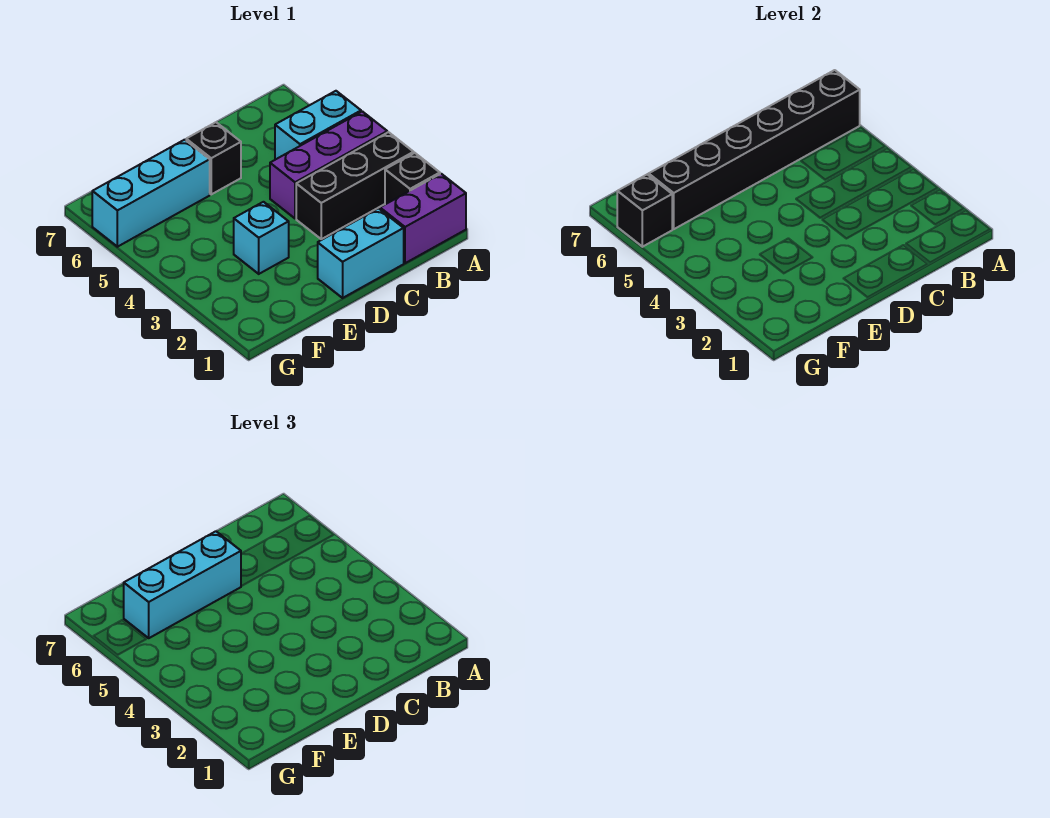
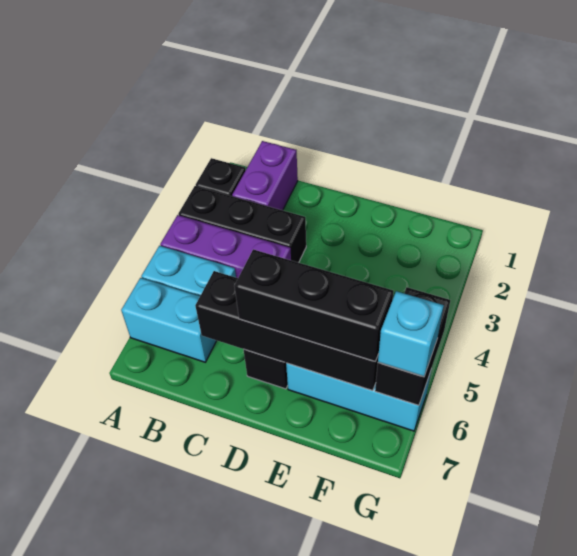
purple 1x2 brick [380,174,466,263] -> purple 1x2 brick turned to [232,141,298,210]
black 1x6 brick [649,70,860,229] -> black 1x4 brick [195,271,379,391]
cyan 1x2 brick [318,208,404,298] -> cyan 1x2 brick moved to [121,278,217,362]
cyan 1x3 brick [124,531,241,638] -> black 1x3 brick [234,249,393,361]
cyan 1x1 brick [234,202,289,274] -> cyan 1x1 brick moved to [378,291,444,377]
black 1x1 brick [617,174,672,247] -> black 1x2 brick [375,287,450,405]

